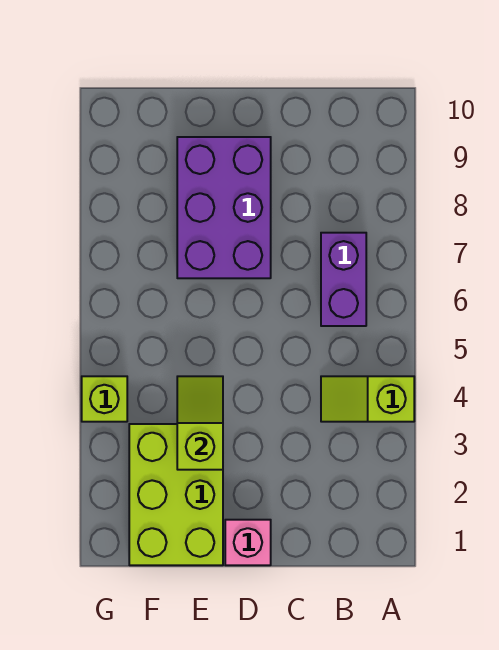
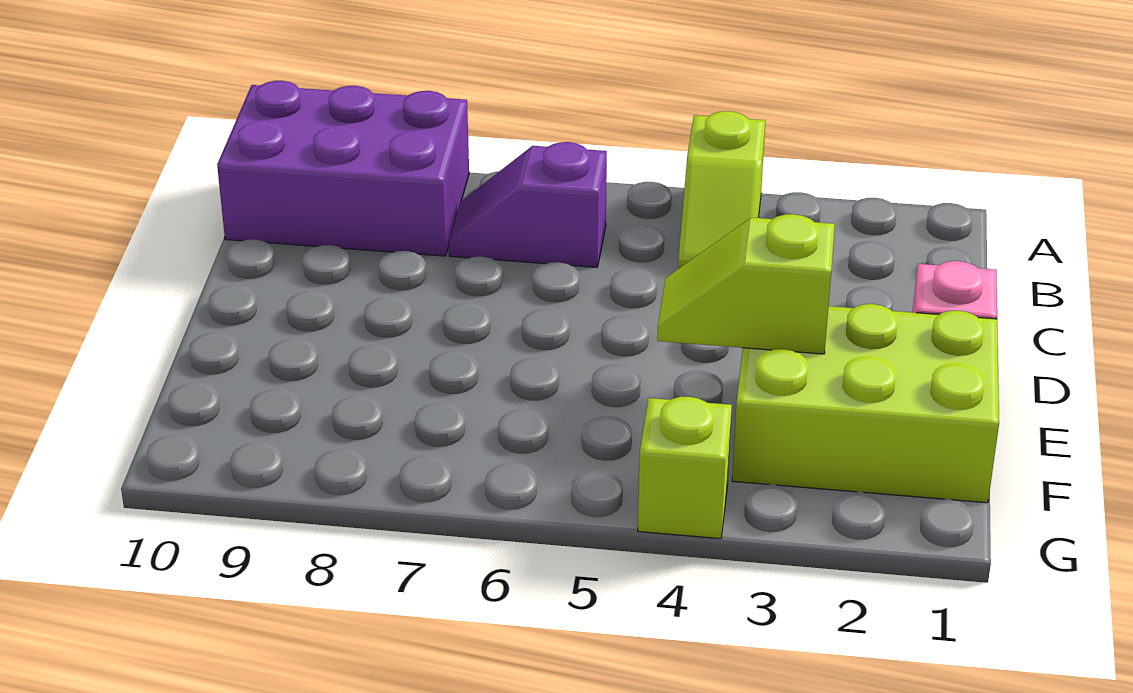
purple 1x2 brick [321,233,366,326] -> purple 1x2 slope [449,142,607,267]
purple 2x3 brick [177,137,271,278] -> purple 2x3 brick moved to [217,81,469,256]

